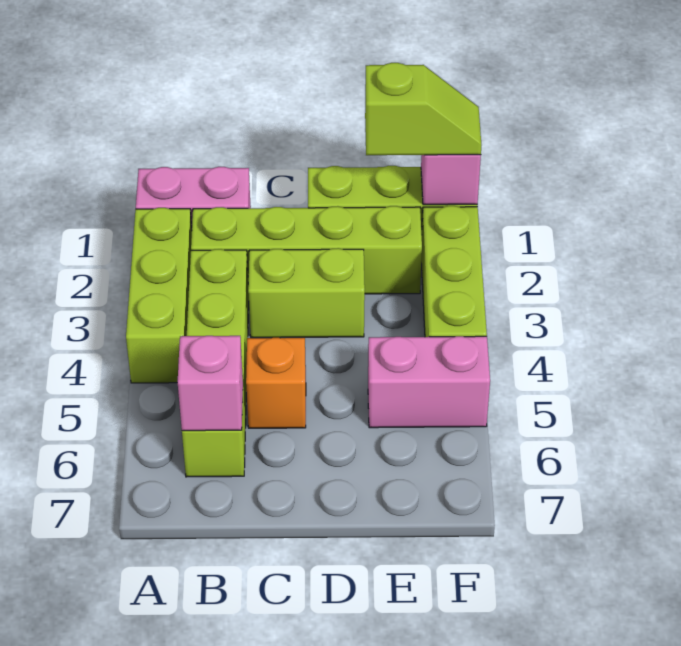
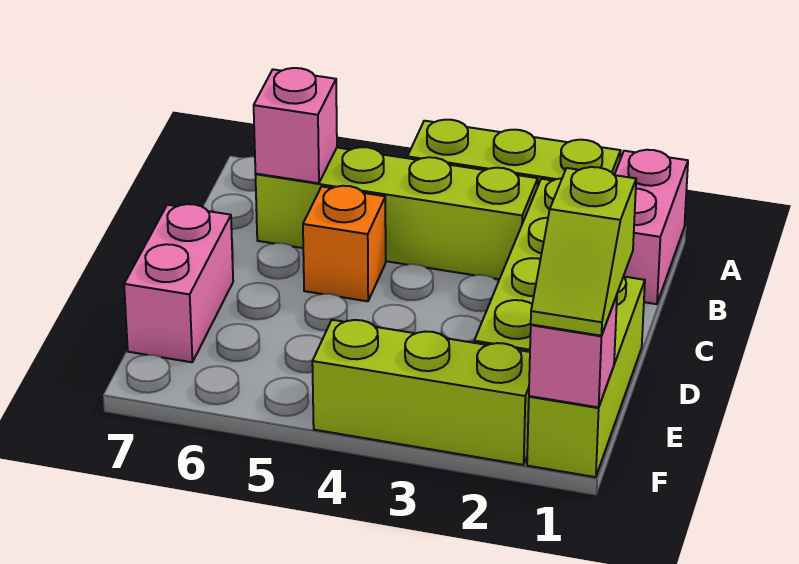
lime 1x2 brick [248,248,365,338] -> none
pink 1x2 brick [368,336,490,428] -> pink 1x2 brick moved to [124,204,233,362]

